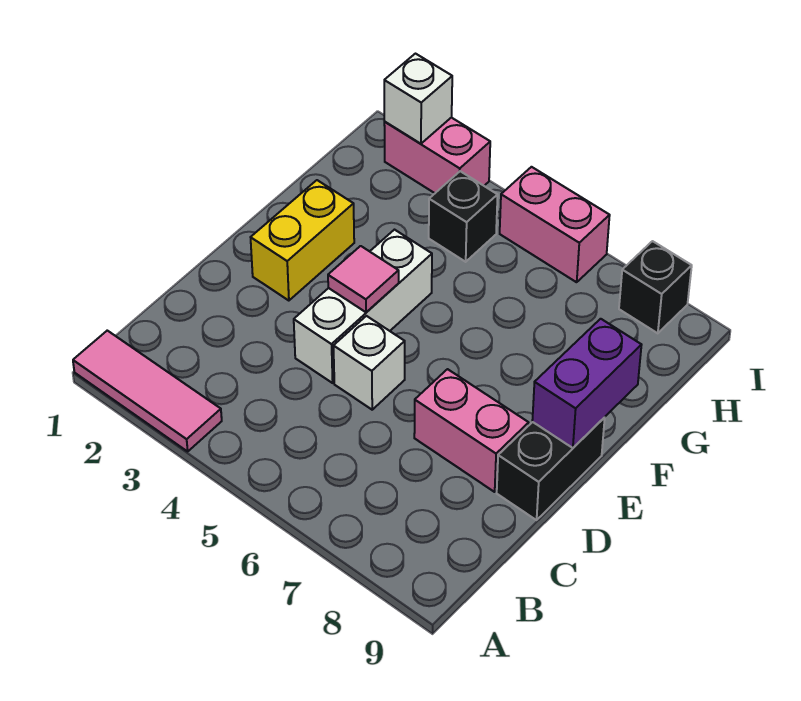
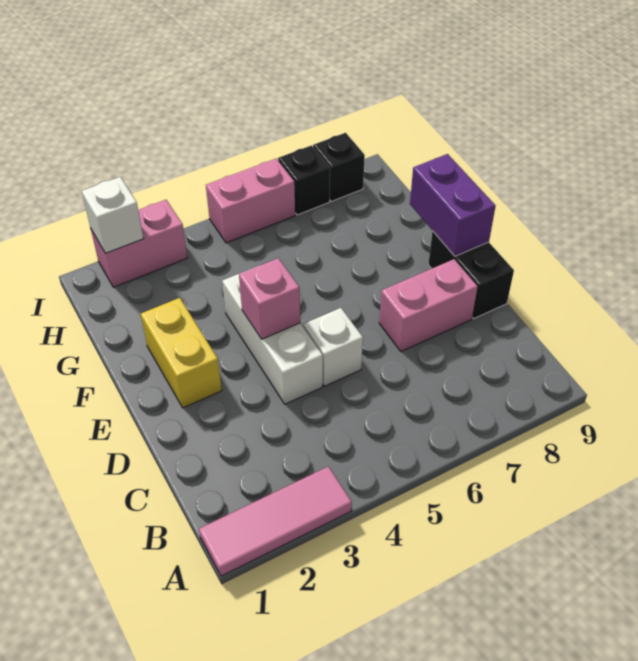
pink 1x1 tile [328,246,399,312] -> pink 1x1 brick [239,258,300,339]
black 1x1 brick [429,171,498,262] -> black 1x1 brick moved to [278,145,330,215]

